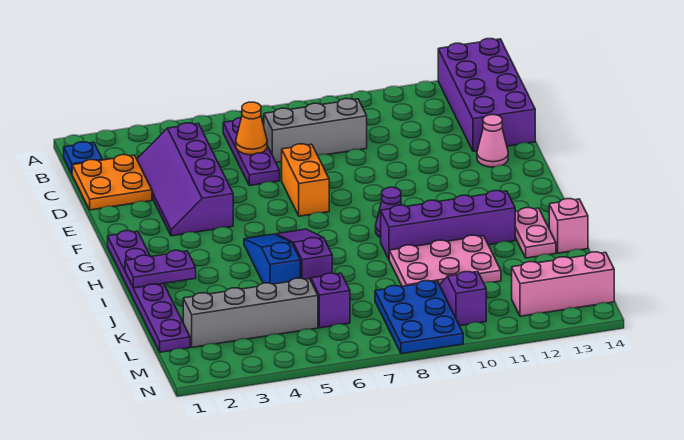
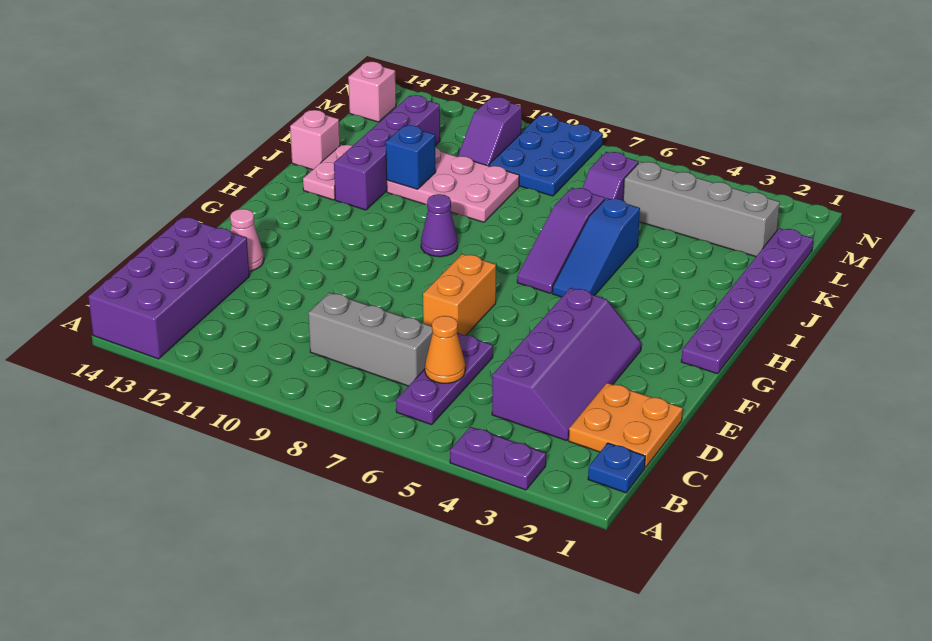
purple 1x2 plate [125,250,196,288] -> purple 1x2 plate moved to [450,427,546,490]
purple 1x4 brick [381,191,516,259] -> purple 1x4 brick turned to [334,95,440,210]
none -> blue 1x1 brick [386,125,436,189]
pink 1x3 brick [512,252,614,316] -> pink 1x1 brick [348,62,396,122]

